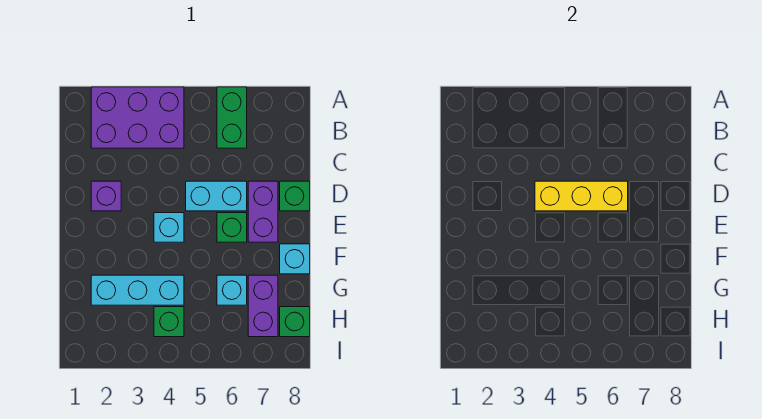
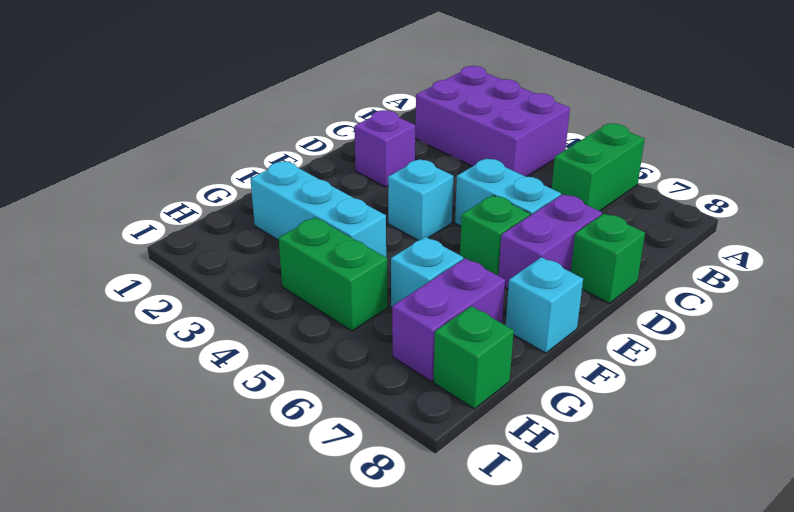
yellow 1x3 brick [535,181,628,211] -> none
green 1x1 brick [154,307,184,337] -> green 1x2 brick [279,217,387,331]

